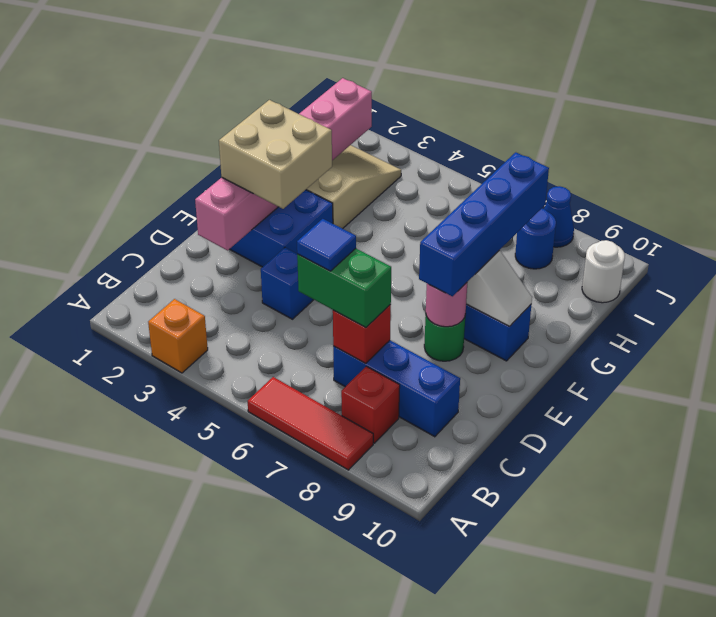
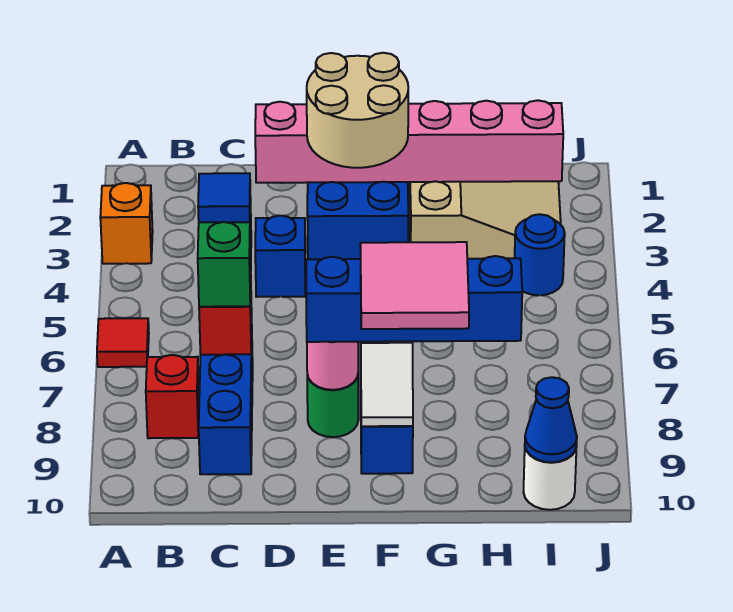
red 1x3 tile [248,377,373,470] -> red 1x1 tile [97,318,149,367]
tan 2x2 brick [219,100,332,209] -> tan 2x2 round brick [307,53,408,168]
none -> pink 2x2 tile [360,242,469,329]
blue 1x1 round brick [515,209,556,269] -> blue 1x1 round brick moved to [515,214,565,295]
blue 1x1 cone [544,186,574,247] -> blue 1x1 cone moved to [525,377,577,462]

